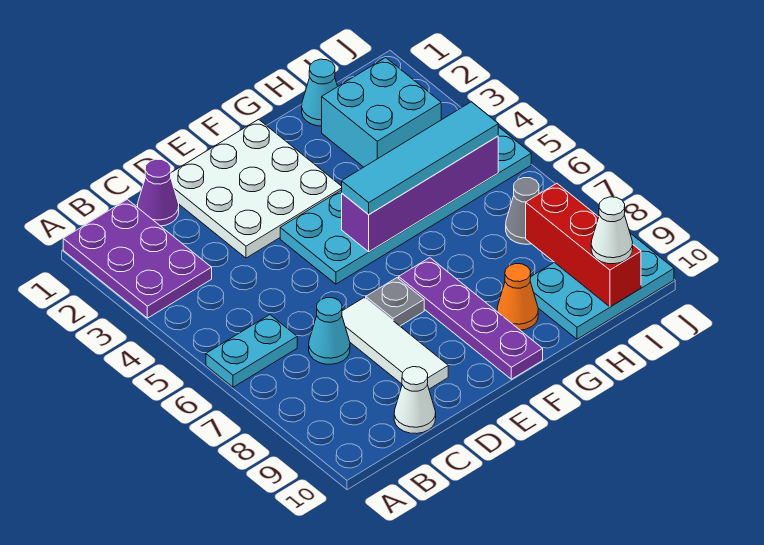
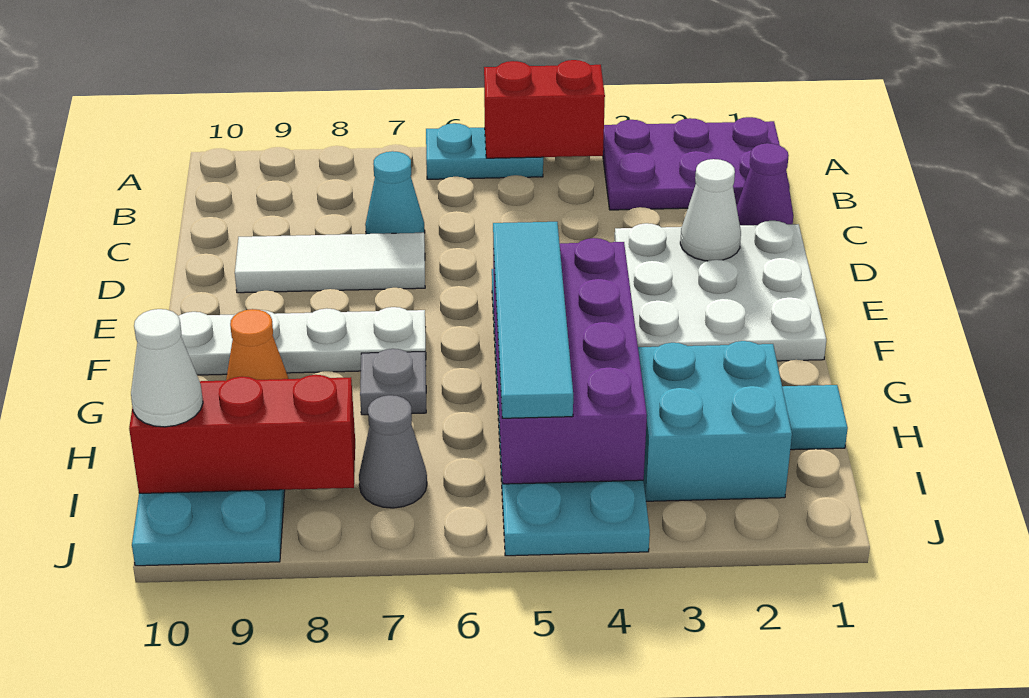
none -> red 1x2 brick [484,60,605,158]
cyan 1x2 plate [206,315,297,387] -> cyan 1x2 plate turned to [426,123,543,179]
white 1x1 cone [394,367,436,434] -> white 1x1 cone moved to [680,159,741,261]
grey 1x1 plate [366,278,424,326] -> grey 1x1 plate moved to [360,349,426,415]
purple 1x4 brick [342,136,498,252] -> purple 2x4 brick [493,238,647,484]
purple 1x4 plate [399,258,543,379] -> white 1x4 plate [178,307,426,375]
cyan 1x1 cone [302,59,338,126] -> cyan 1x1 tile [782,385,848,450]

